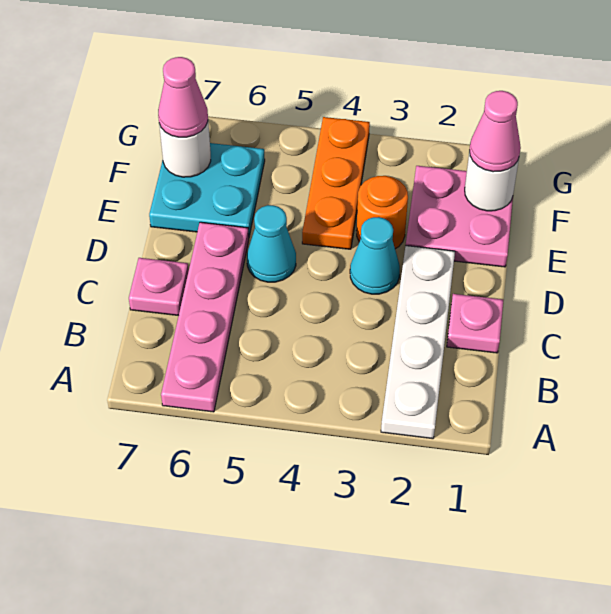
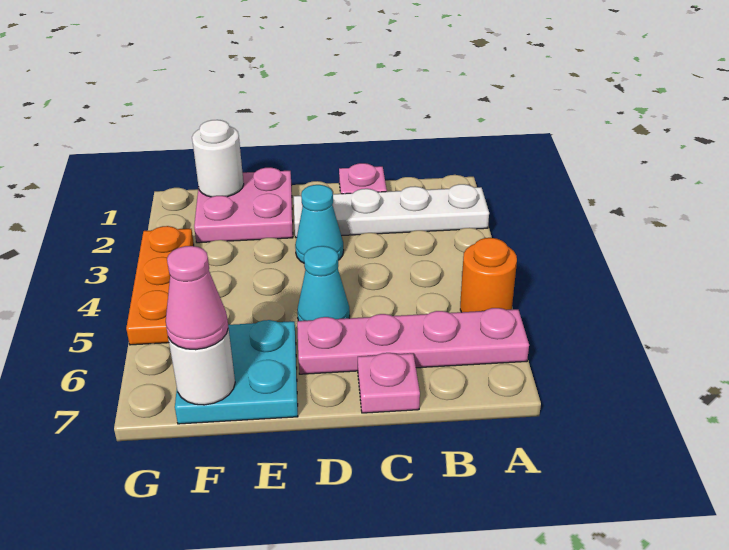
orange 1x1 round brick [357,176,408,249] -> orange 1x1 round brick moved to [460,238,517,312]
orange 1x3 plate [302,117,370,249] -> orange 1x3 plate turned to [126,226,194,345]
pink 1x1 cone [469,91,521,172] -> none

